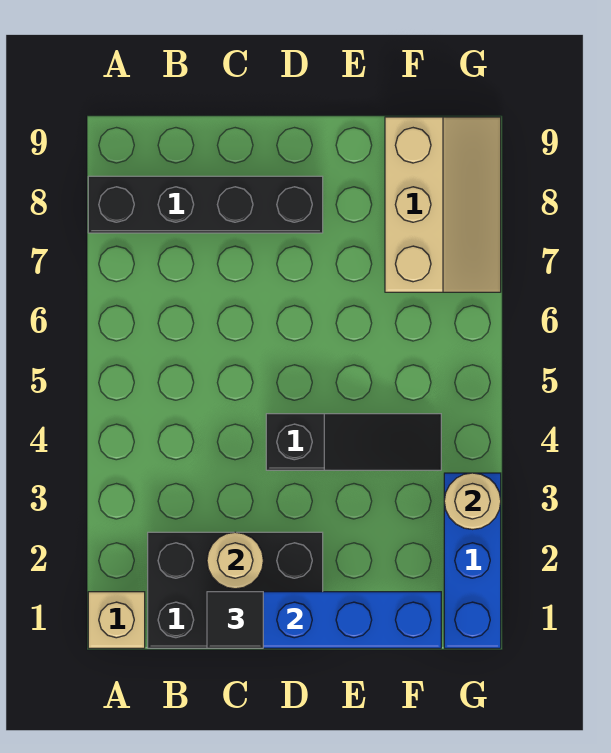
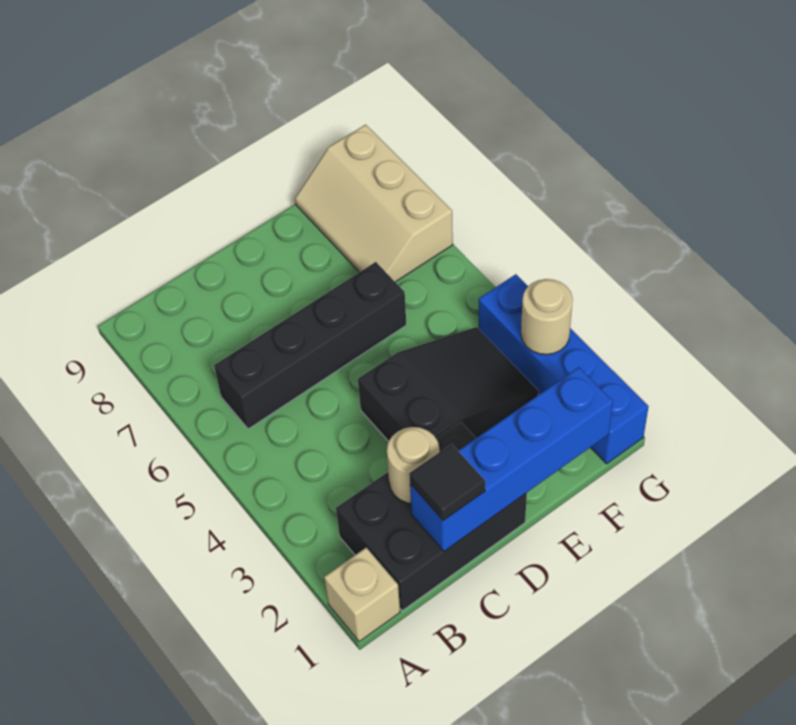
black 1x4 brick [88,176,323,233] -> black 1x4 brick moved to [214,262,406,429]
black 1x3 slope [266,414,441,470] -> black 2x3 slope [358,327,539,441]
tan 2x3 slope [385,117,501,292] -> tan 2x3 slope turned to [295,125,453,282]
blue 1x3 brick [444,473,501,648] -> blue 1x4 brick [479,274,649,464]

